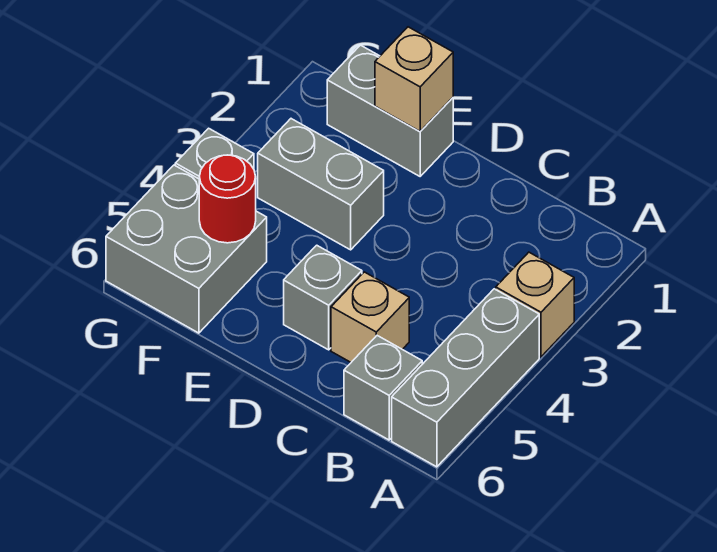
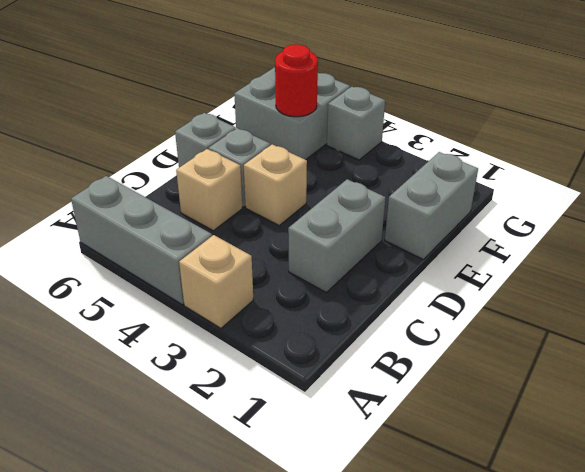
grey 1x1 brick [344,336,422,440] -> grey 1x1 brick moved to [175,113,236,167]
tan 1x1 brick [375,27,453,131] -> tan 1x1 brick moved to [244,144,307,225]
grey 1x2 brick [258,119,384,250] -> grey 1x2 brick moved to [288,179,386,292]

